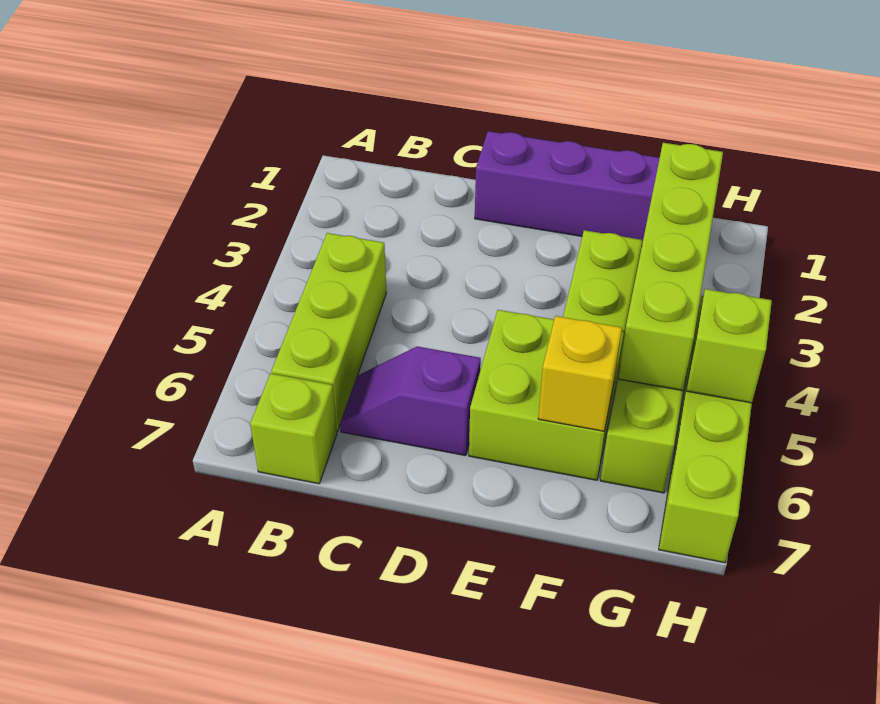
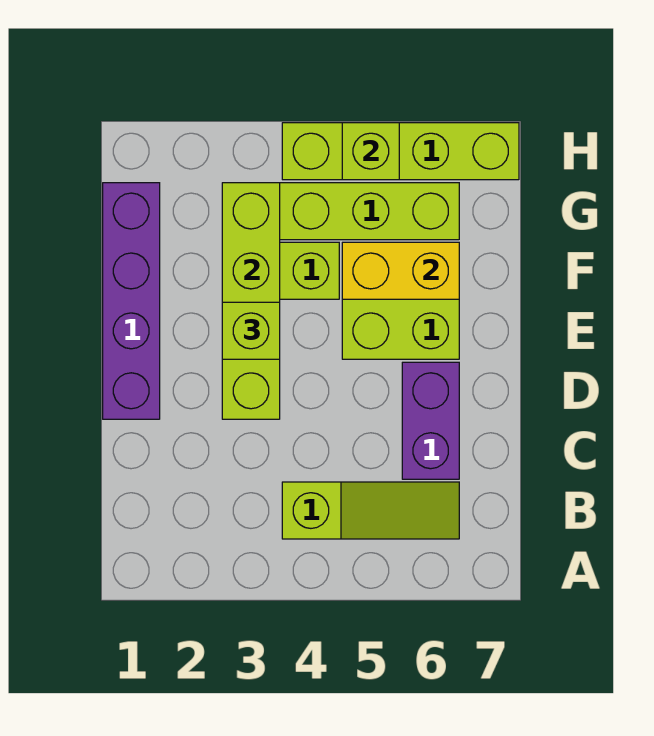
lime 1x3 brick [271,233,386,431] -> lime 1x3 slope [282,482,459,539]
lime 1x1 brick [250,373,337,484] -> lime 1x1 brick moved to [222,302,280,359]
purple 1x2 slope [340,346,481,456] -> purple 1x2 brick [402,362,459,479]
yellow 1x1 brick [538,316,622,431] -> yellow 1x2 brick [342,242,459,299]
lime 1x4 brick [618,143,723,391] -> lime 1x4 brick turned to [222,183,280,419]

